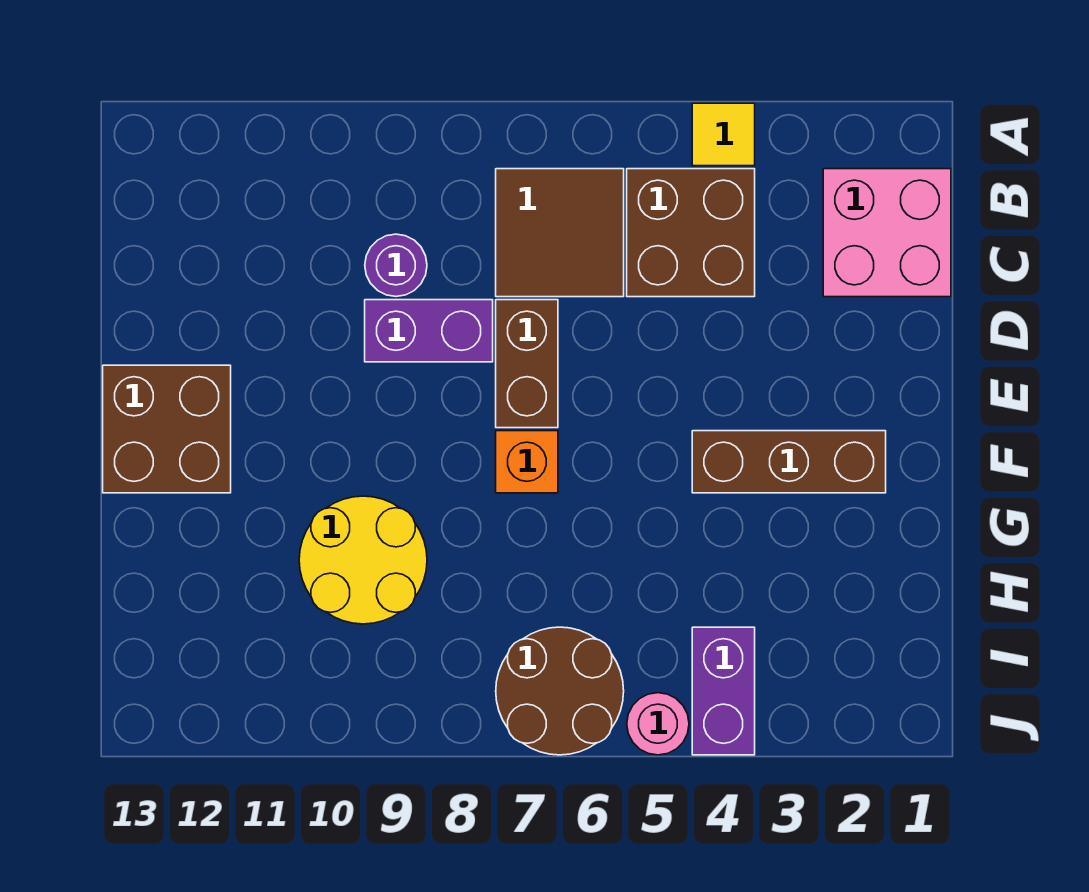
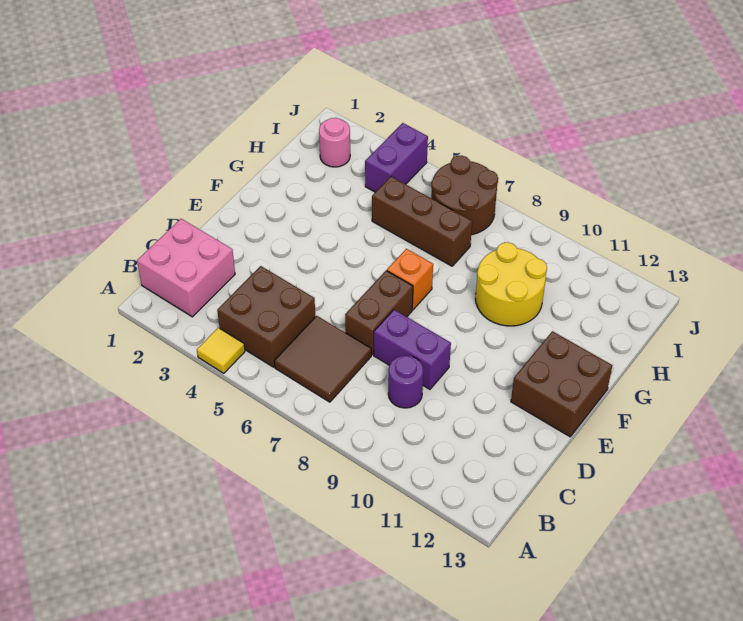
brown 1x3 brick [692,431,886,493] -> brown 1x3 brick moved to [372,177,472,266]
pink 1x1 round brick [627,693,689,755] -> pink 1x1 round brick moved to [319,118,350,167]

